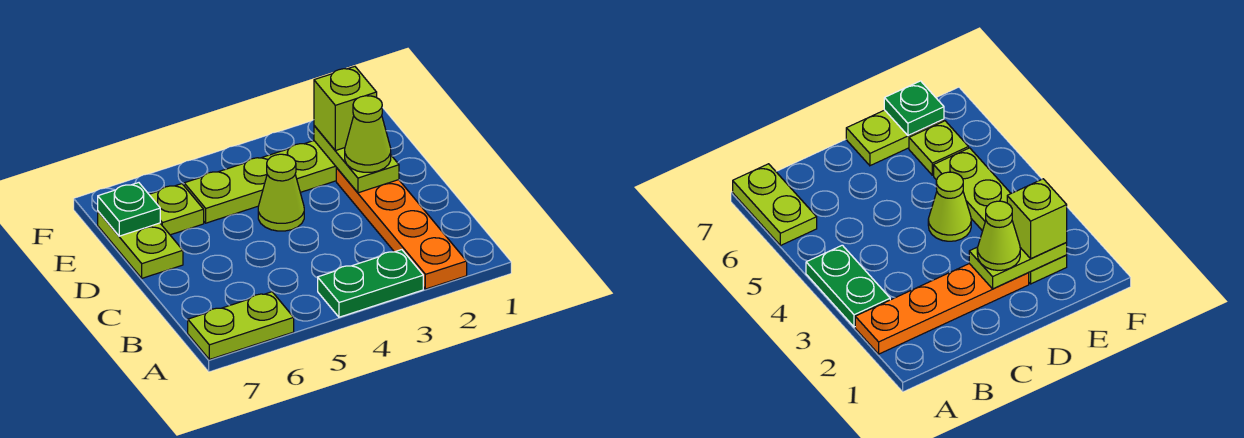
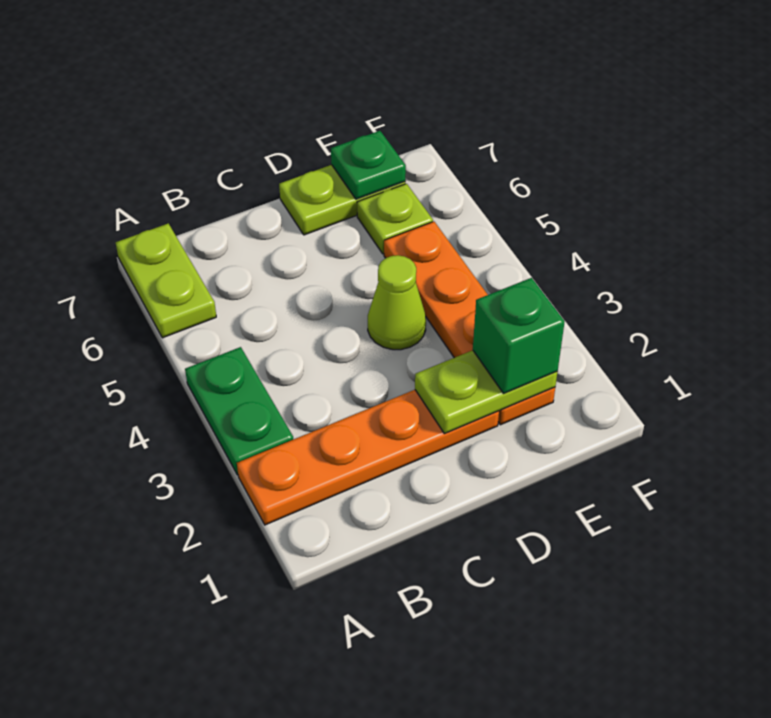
lime 1x1 cone [345,96,391,172] -> none
lime 1x4 plate [184,141,337,223] -> orange 1x4 plate [384,222,555,425]
lime 1x1 brick [314,67,377,151] -> green 1x1 brick [473,278,565,393]

